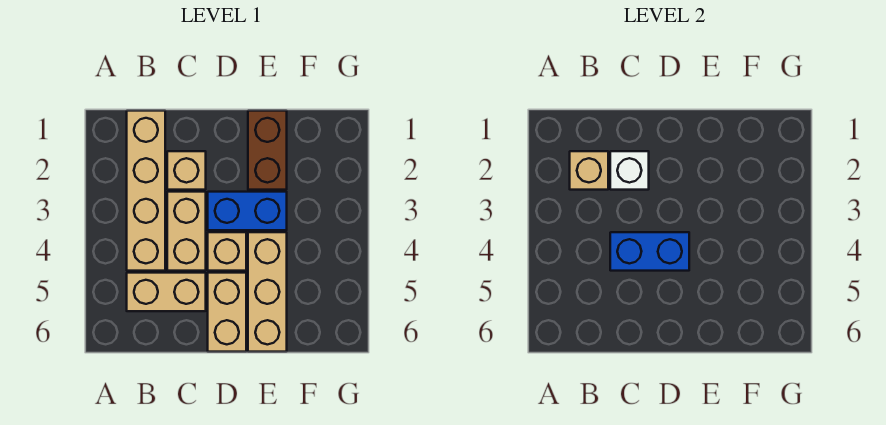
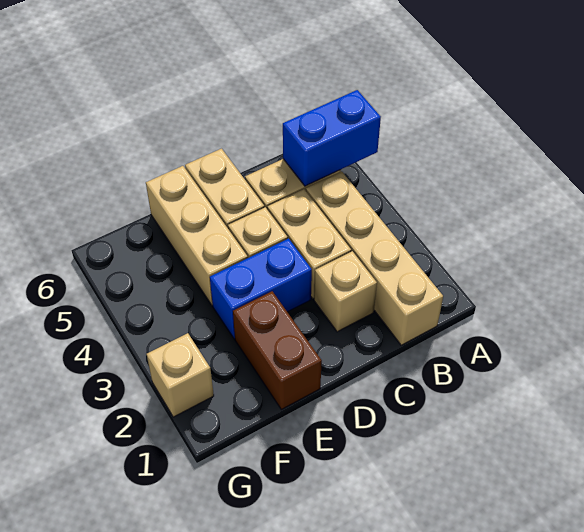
tan 1x1 brick [570,151,608,190] -> tan 1x1 brick moved to [147,333,214,417]
white 1x1 brick [610,151,649,190] -> none
blue 1x2 brick [610,232,689,271] -> blue 1x2 brick moved to [283,90,381,186]

